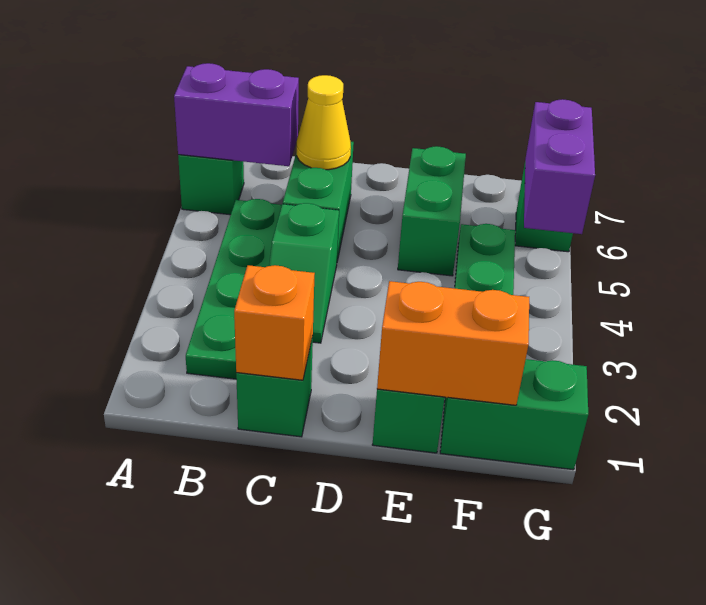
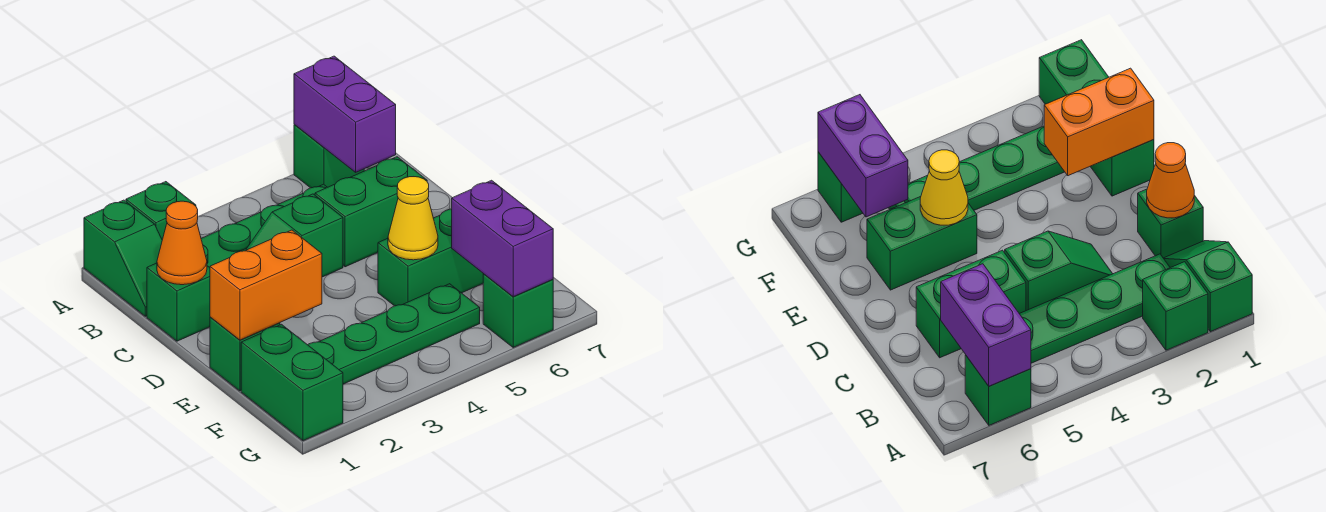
none -> green 1x2 slope [84,200,162,316]
none -> green 1x1 brick [126,182,196,240]
orange 1x1 brick [234,265,315,380] -> orange 1x1 cone [157,201,207,285]
yellow 1x1 cone [297,75,351,170] -> yellow 1x1 cone moved to [388,177,438,260]
orange 1x2 brick [377,281,529,405] -> orange 1x2 brick turned to [210,230,322,340]
purple 1x2 brick [524,99,595,234] -> purple 1x2 brick turned to [452,180,553,297]

